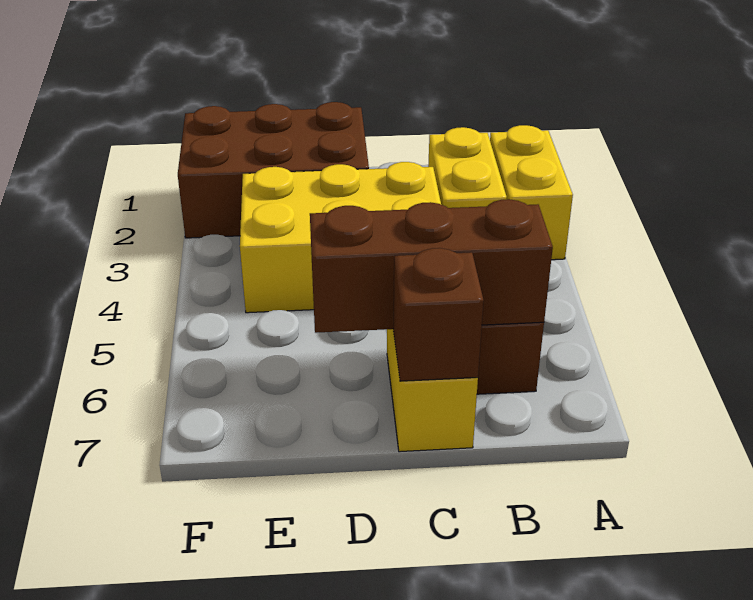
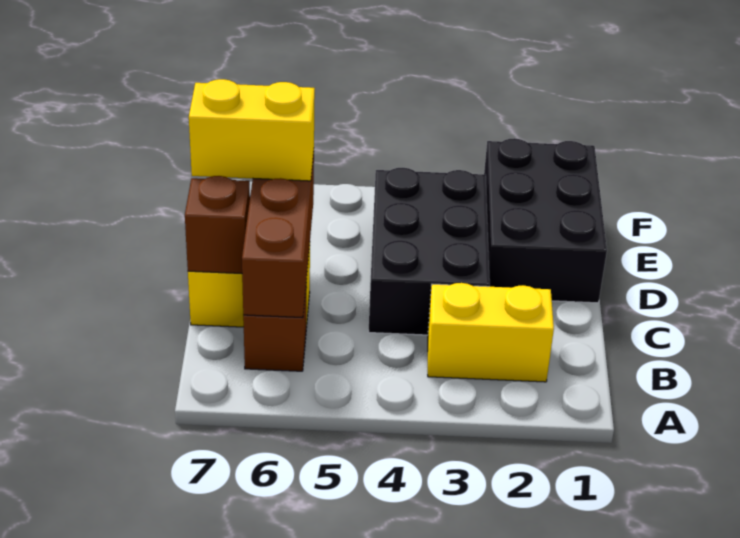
yellow 1x2 brick [490,125,573,260] -> yellow 1x2 brick moved to [189,79,315,181]
yellow 2x3 brick [240,162,441,313] -> black 2x3 brick [369,168,490,335]
brown 2x3 brick [178,102,369,238] -> black 2x3 brick [484,138,607,303]

